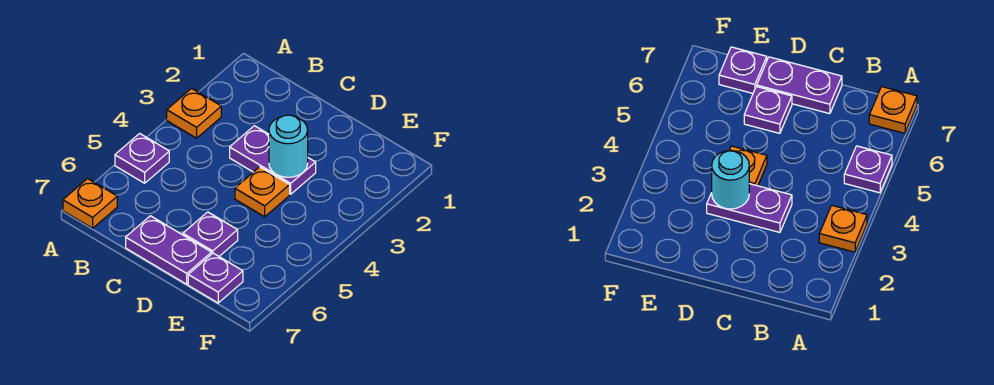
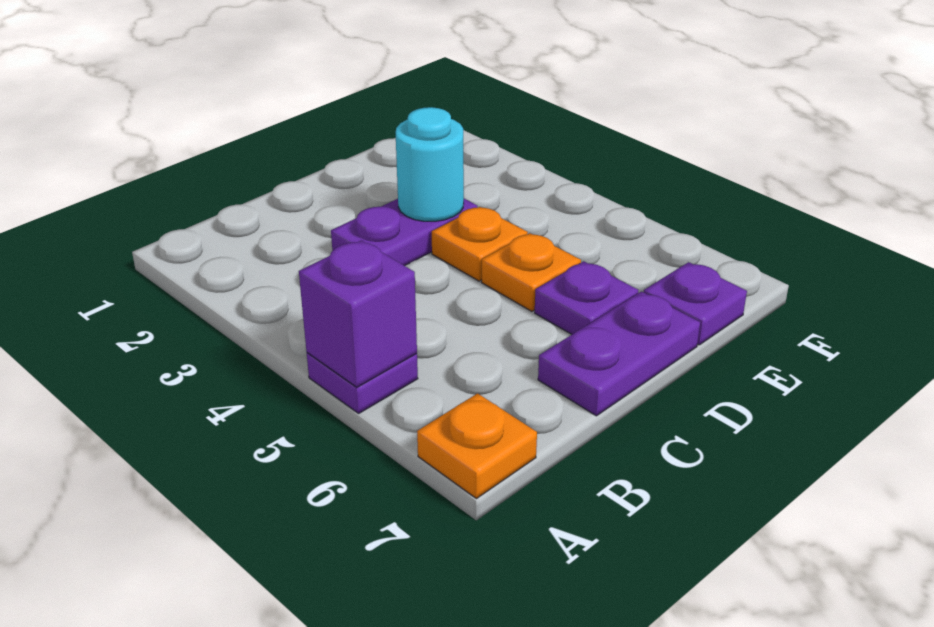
orange 1x1 plate [167,88,221,138] -> orange 1x1 plate moved to [481,233,581,311]
none -> purple 1x1 brick [299,240,417,387]

